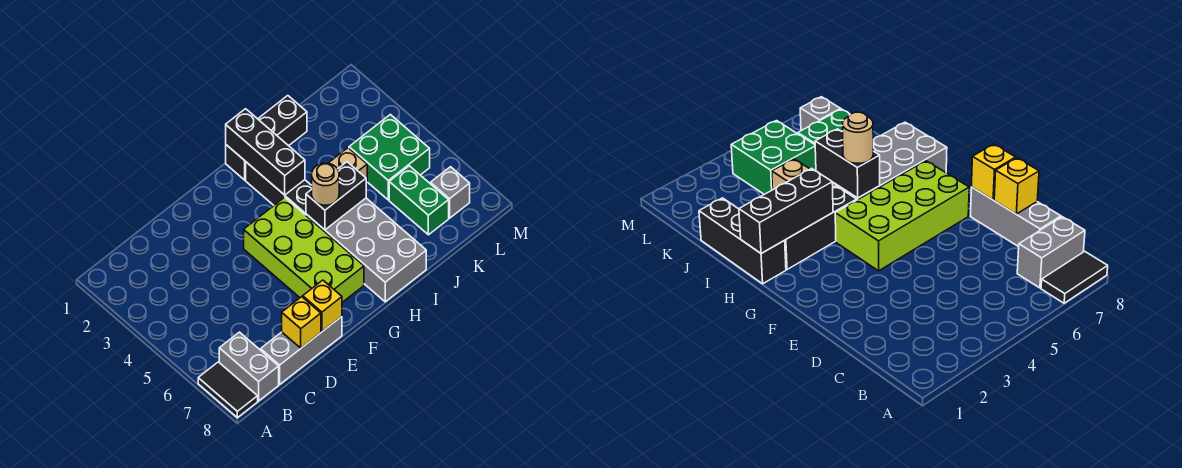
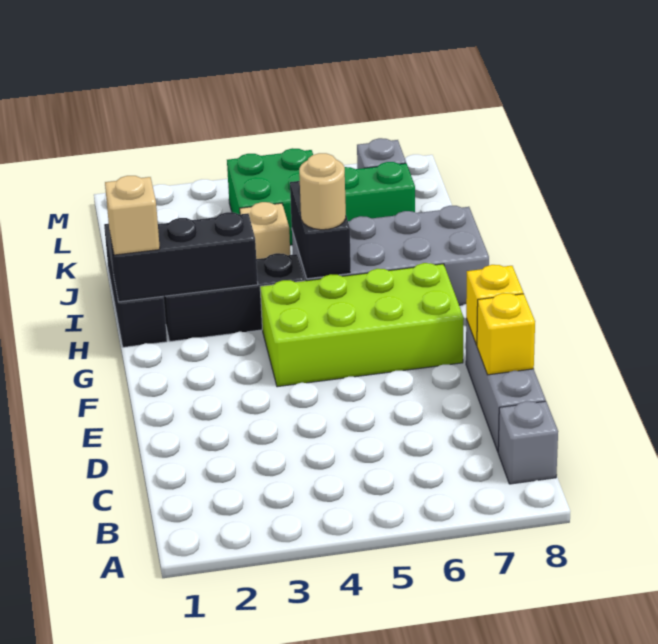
black 1x2 tile [198,362,258,418] -> none
grey 1x2 brick [219,332,279,401] -> grey 1x1 brick [498,401,558,484]
none -> tan 1x1 brick [105,176,160,255]

